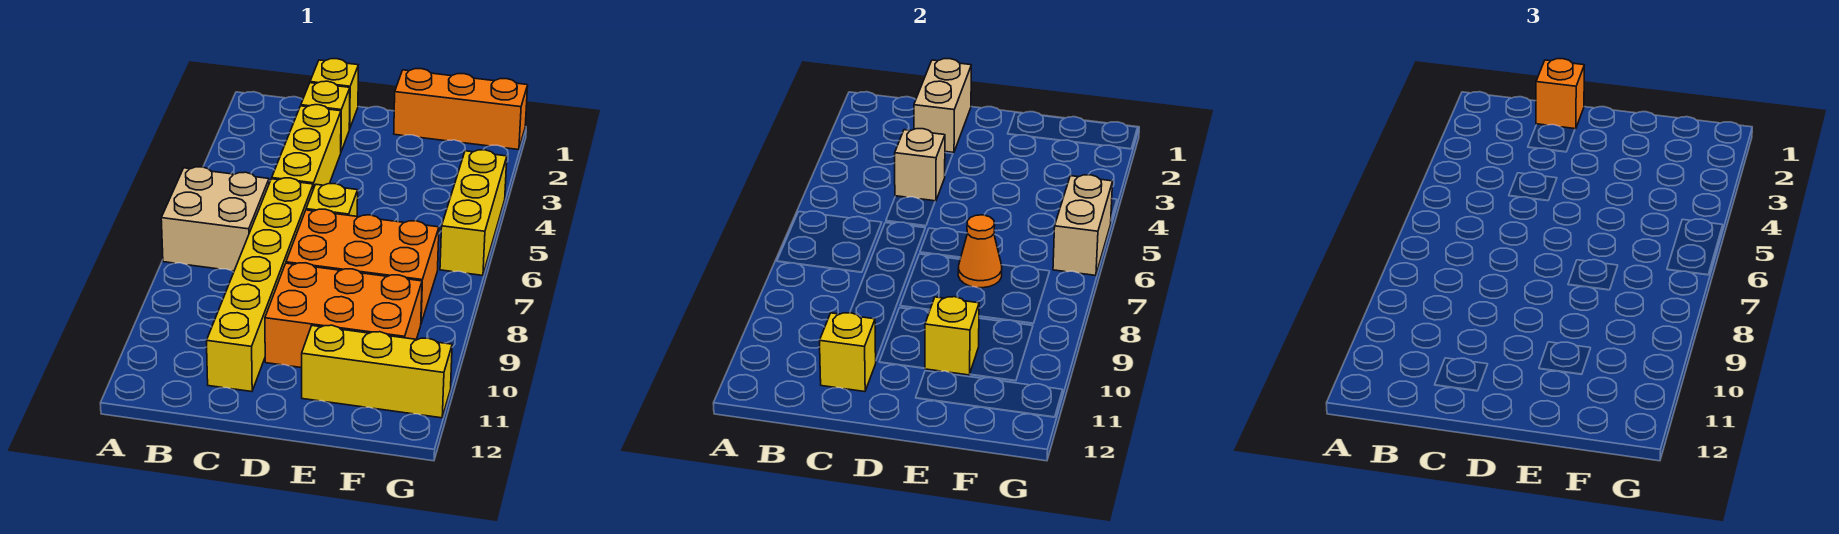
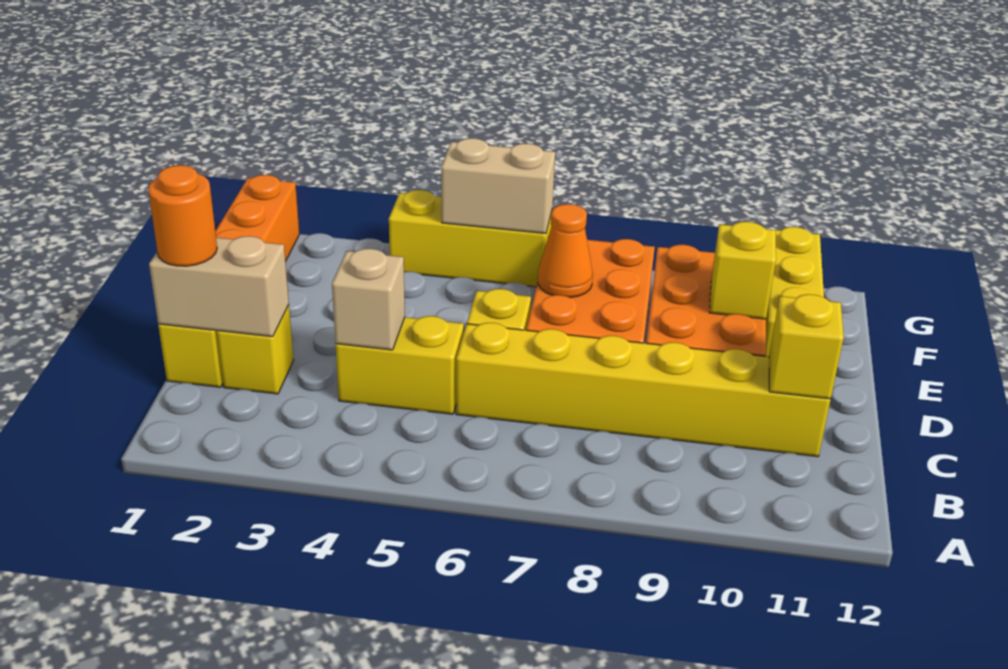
tan 2x2 brick [161,167,269,271] -> none
orange 1x1 brick [1536,59,1584,129] -> orange 1x1 round brick [148,165,217,266]
yellow 1x3 brick [272,105,341,189] -> yellow 1x2 brick [335,316,464,414]

